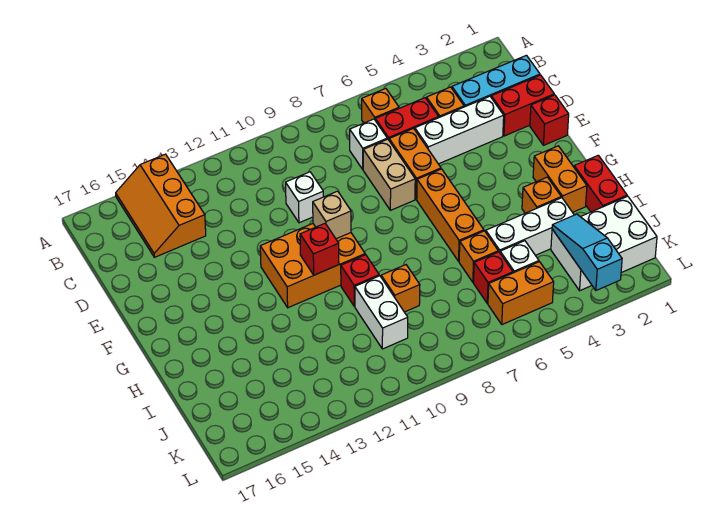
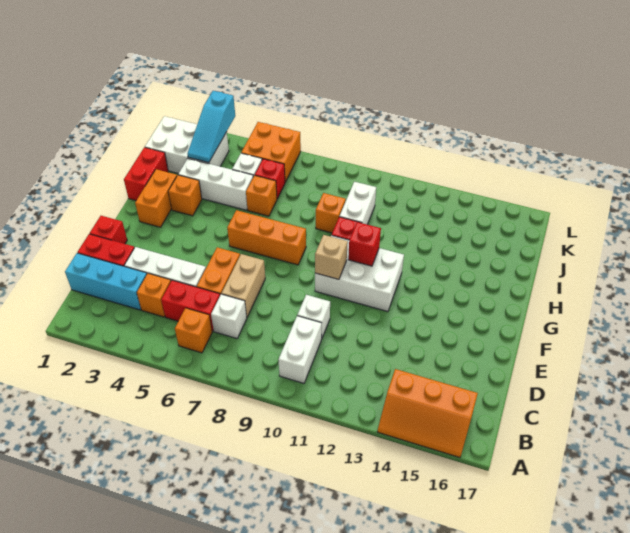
orange 2x3 slope [116,154,206,257] -> orange 2x3 slope turned to [377,369,478,458]
none -> white 1x2 brick [278,316,322,383]
orange 1x3 brick [417,169,484,261] -> orange 1x3 brick turned to [227,210,306,265]
orange 2x3 brick [260,224,365,308] -> white 2x3 brick [315,235,404,312]
orange 1x2 brick [488,262,554,325] -> orange 2x2 brick [241,122,301,182]

